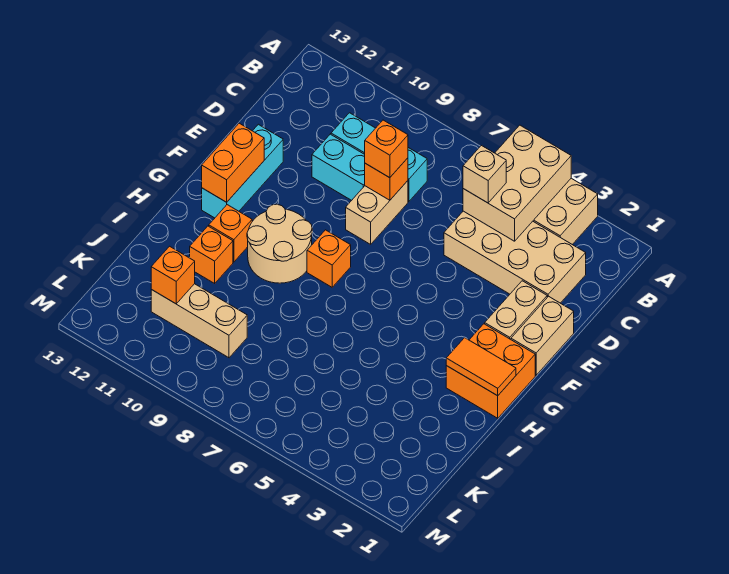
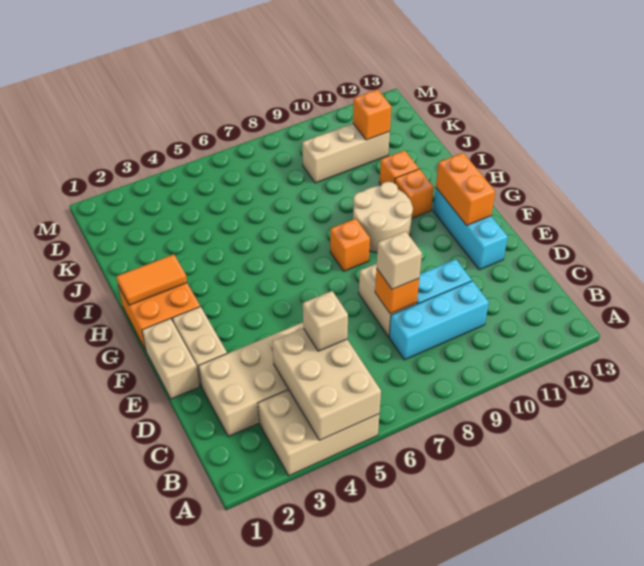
orange 1x1 brick [365,120,408,178] -> tan 1x1 brick [377,231,422,289]

